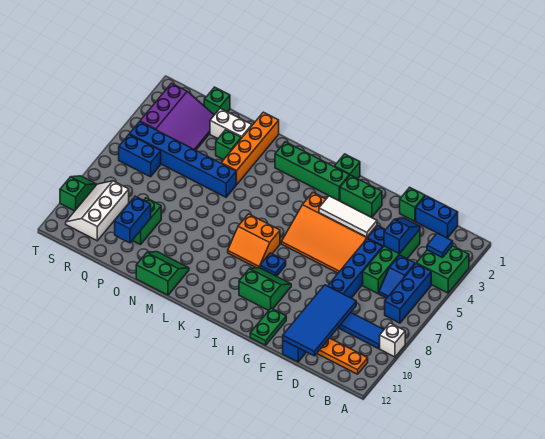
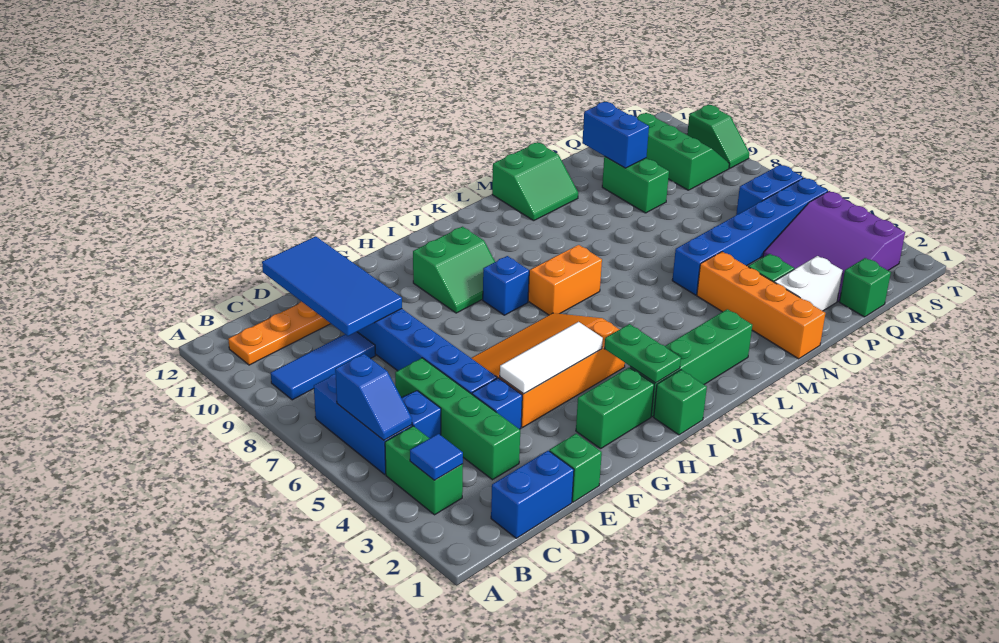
green 2x2 brick [416,246,469,293] -> green 1x2 brick [385,426,463,515]
white 1x1 brick [380,323,405,357] -> none
blue 1x2 slope [384,218,420,254] -> blue 1x2 slope moved to [335,354,412,440]
green 1x2 plate [250,308,286,345] -> green 1x2 plate moved to [604,324,681,383]
blue 1x1 plate [260,253,286,276] -> blue 1x1 brick [483,256,529,315]
white 2x3 slope [66,181,129,241] -> green 2x3 slope [636,113,729,190]

